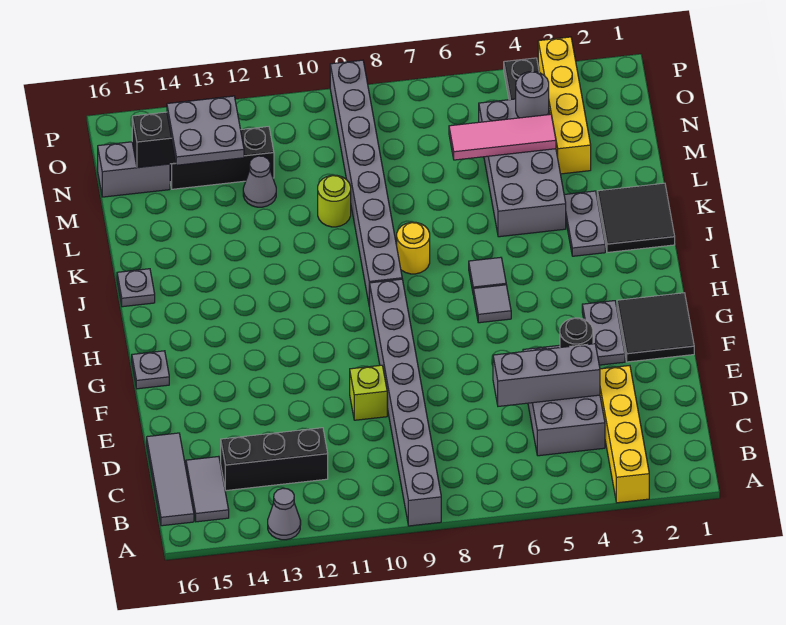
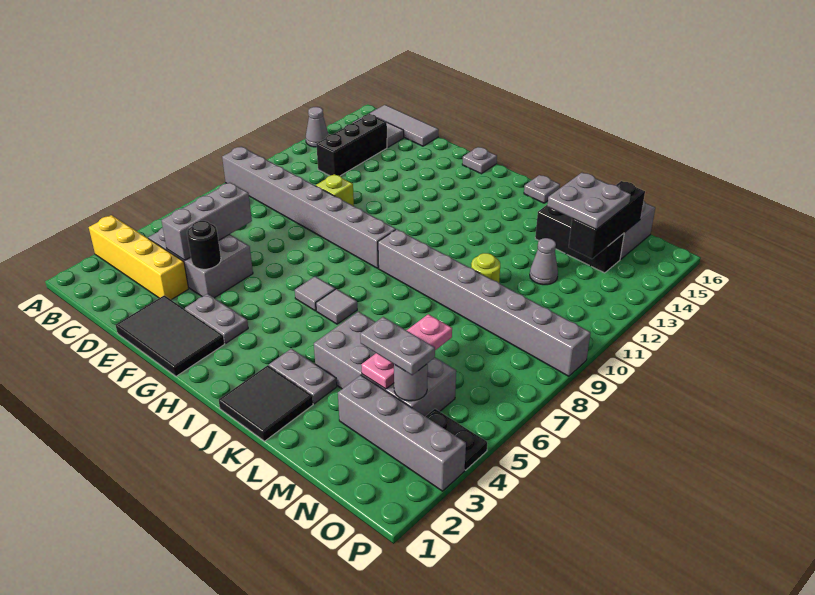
black 2x2 tile [617,293,694,362] -> black 2x3 tile [116,295,225,376]
yellow 1x1 round brick [397,222,430,274] -> none
yellow 1x4 brick [538,37,591,174] -> grey 1x4 brick [338,375,466,491]
pink 1x3 tile [449,114,556,160] -> pink 1x3 plate [361,314,452,389]
none -> grey 1x2 plate [360,317,435,375]
black 1x3 brick [170,127,274,189] -> black 1x3 brick turned to [535,205,624,273]

